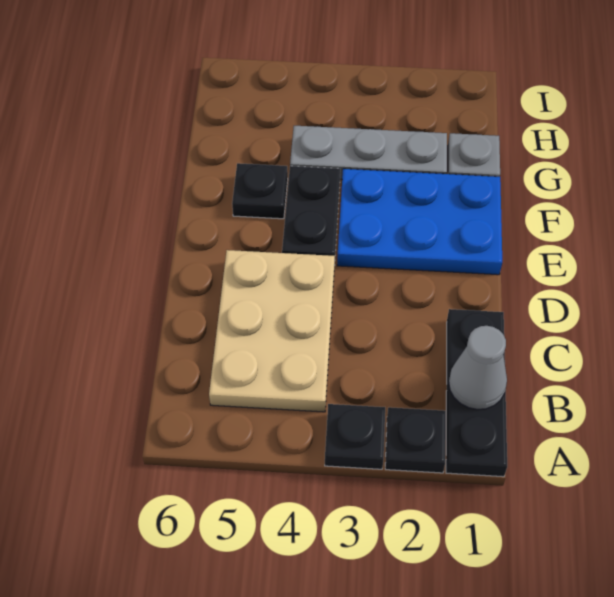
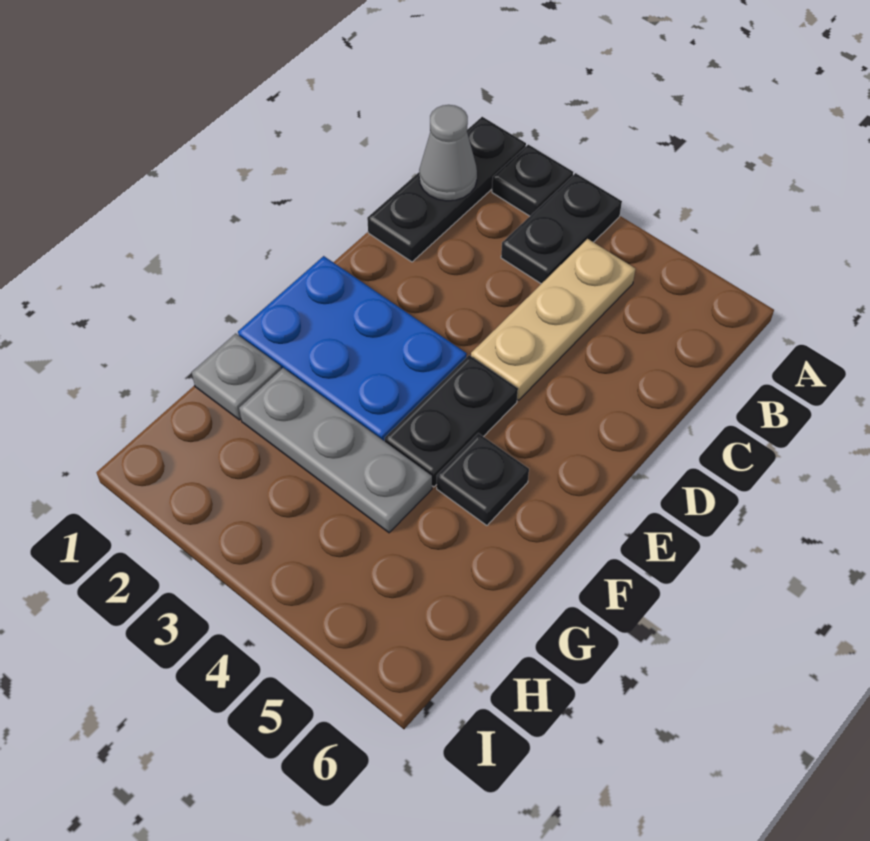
black 1x1 plate [325,404,385,469] -> black 1x2 plate [501,173,622,284]
tan 2x3 plate [209,250,335,412] -> tan 1x3 plate [471,239,635,400]

